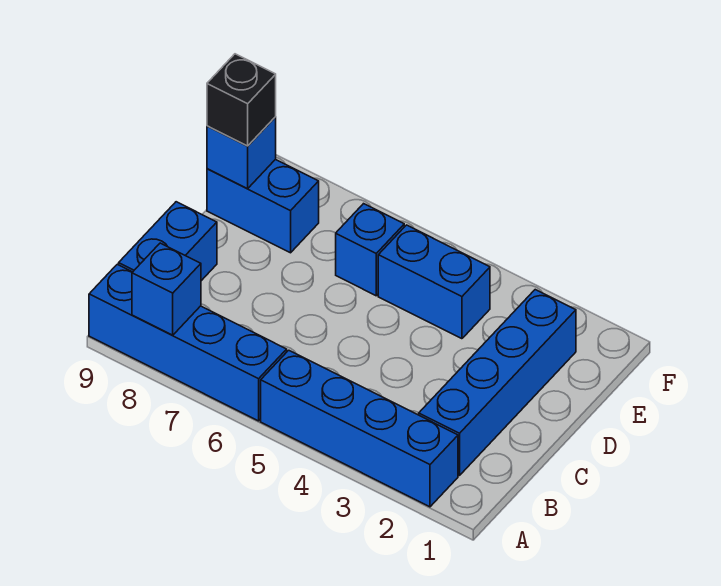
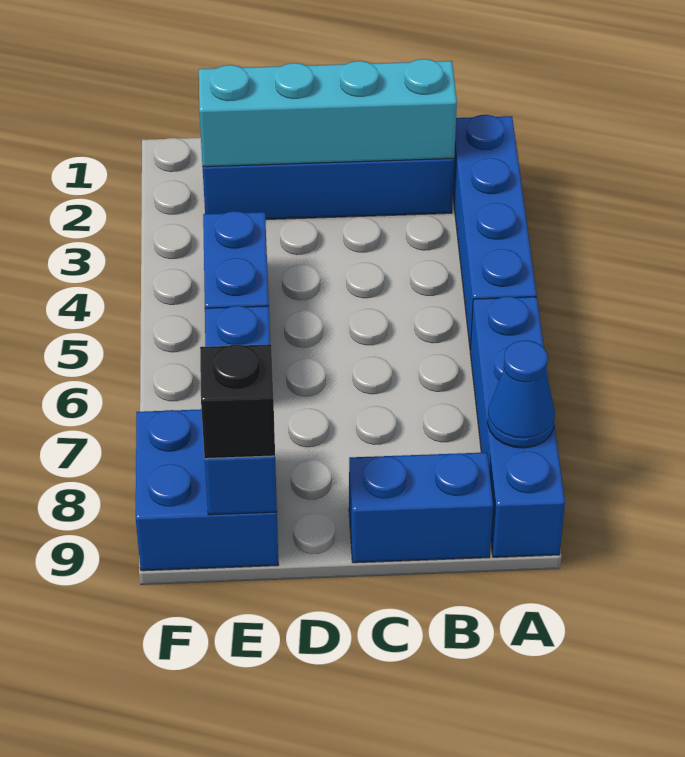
blue 1x1 brick [132,243,201,335] -> blue 1x1 cone [488,340,555,448]
none -> cyan 1x4 brick [199,59,457,167]
blue 1x2 brick [207,159,319,253] -> blue 2x2 brick [136,409,279,571]

